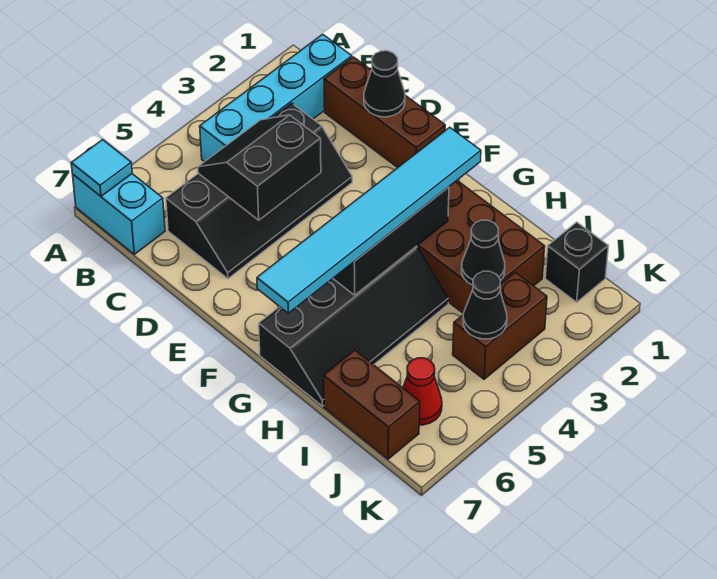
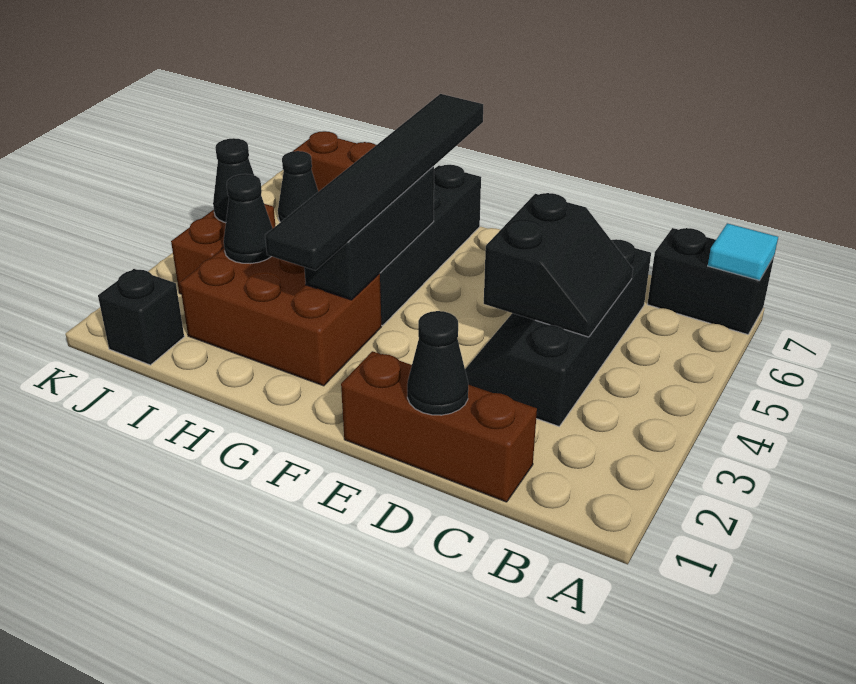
cyan 1x2 brick [72,174,165,254] -> black 1x2 brick [647,228,774,335]
cyan 1x4 brick [200,34,352,162] -> none
cyan 1x6 tile [257,127,481,313] -> black 1x6 tile [265,94,483,270]
red 1x1 cone [403,358,442,425] -> black 1x1 cone [278,151,318,222]

